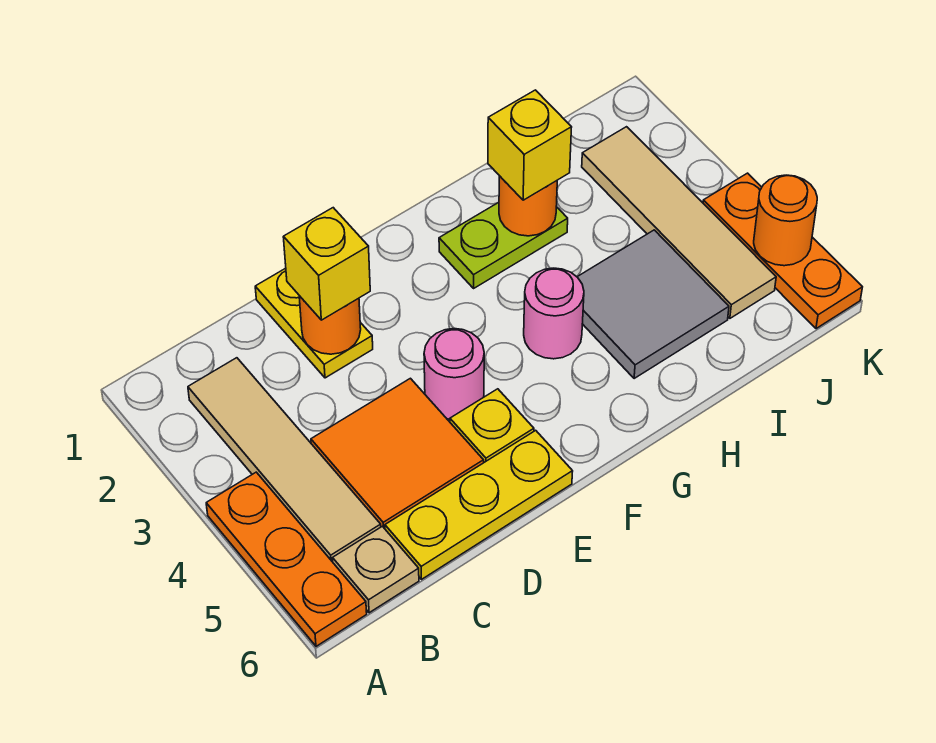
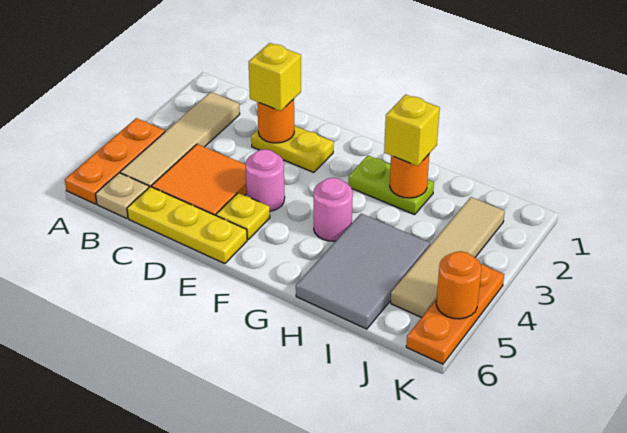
yellow 1x2 plate [255,268,373,378] -> yellow 1x2 plate turned to [251,126,333,173]
grey 2x2 tile [578,230,729,379] -> grey 2x3 tile [296,214,430,329]

